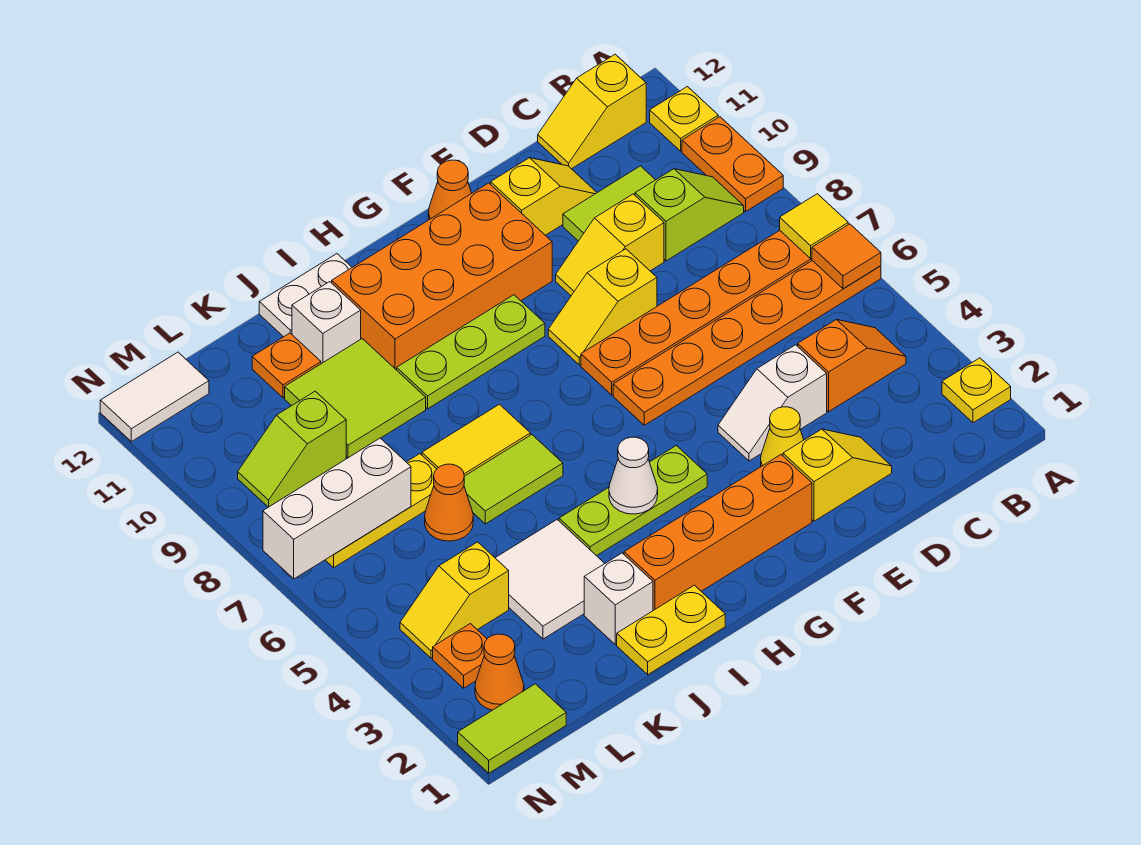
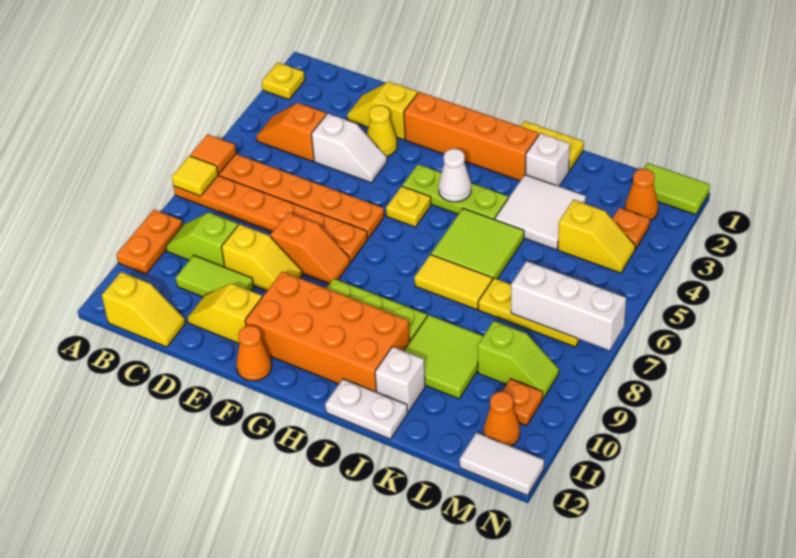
yellow 1x1 plate [650,87,718,151] -> yellow 1x1 plate moved to [386,186,431,227]
yellow 1x2 slope [548,249,657,365] -> orange 1x2 slope [271,213,350,284]
lime 1x2 tile [464,435,563,524] -> lime 2x2 tile [431,208,524,280]
orange 1x1 cone [425,464,473,541] -> orange 1x1 cone moved to [484,392,520,446]
orange 1x1 plate [252,333,321,398] -> orange 1x1 plate moved to [502,379,543,426]

